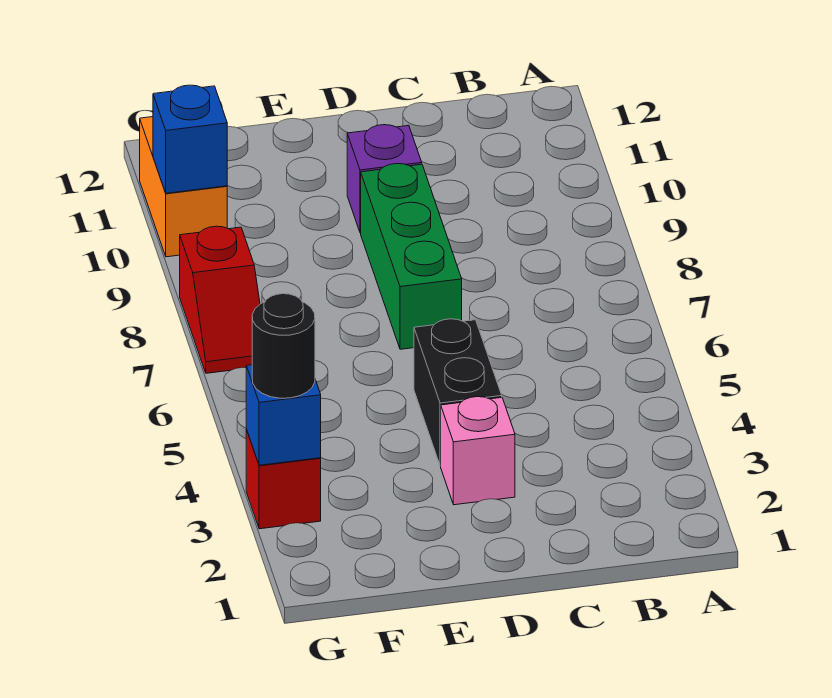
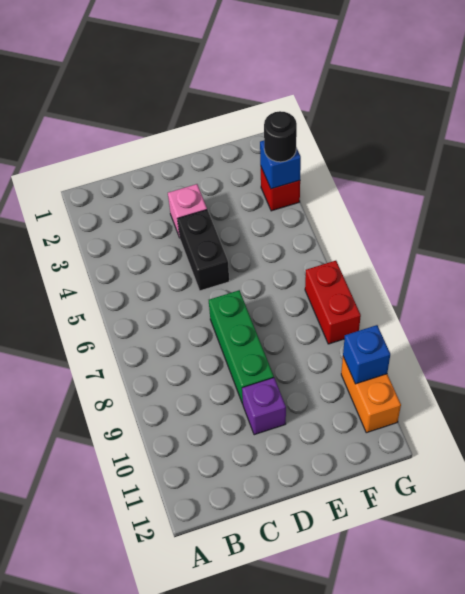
red 1x2 slope [180,226,260,373] -> red 1x2 brick [305,261,361,344]

